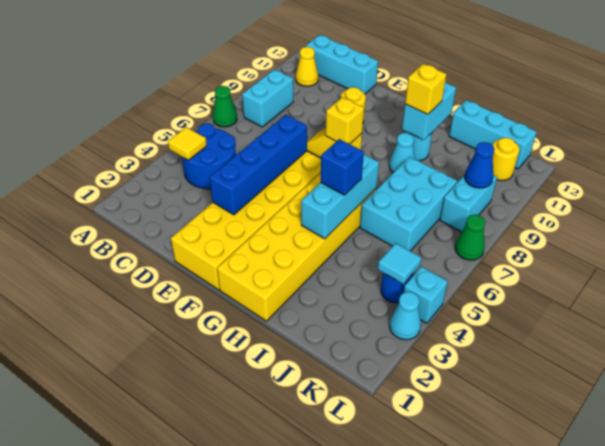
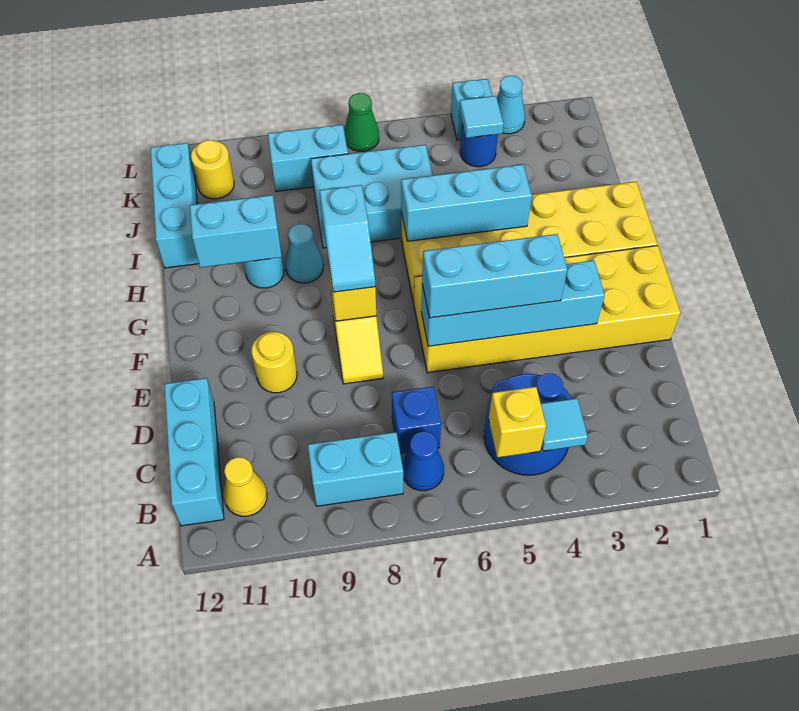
green 1x1 cone [213,86,237,127] -> none
yellow 1x1 tile [168,127,207,160] -> cyan 1x1 tile [541,399,588,451]
blue 1x4 brick [210,115,307,215] -> cyan 1x4 brick [421,261,605,346]
none -> cyan 1x3 brick [422,234,567,318]
none -> cyan 1x2 slope [319,185,375,292]
blue 1x1 brick [321,139,364,195] -> blue 1x1 brick moved to [392,386,441,453]
yellow 1x1 brick [405,64,446,115] -> yellow 1x1 brick moved to [489,387,546,458]
blue 1x1 cone [465,142,494,188] -> blue 1x1 cone moved to [402,431,444,491]

